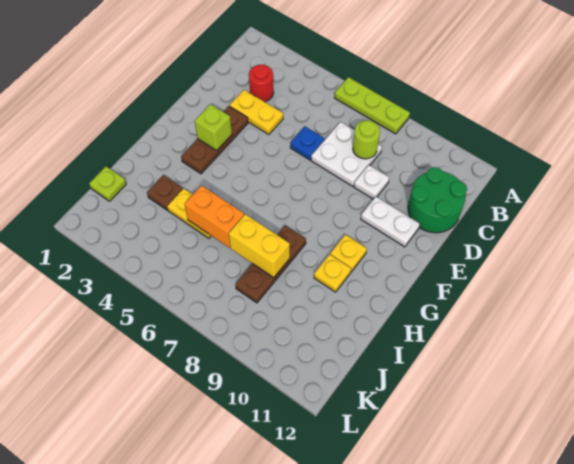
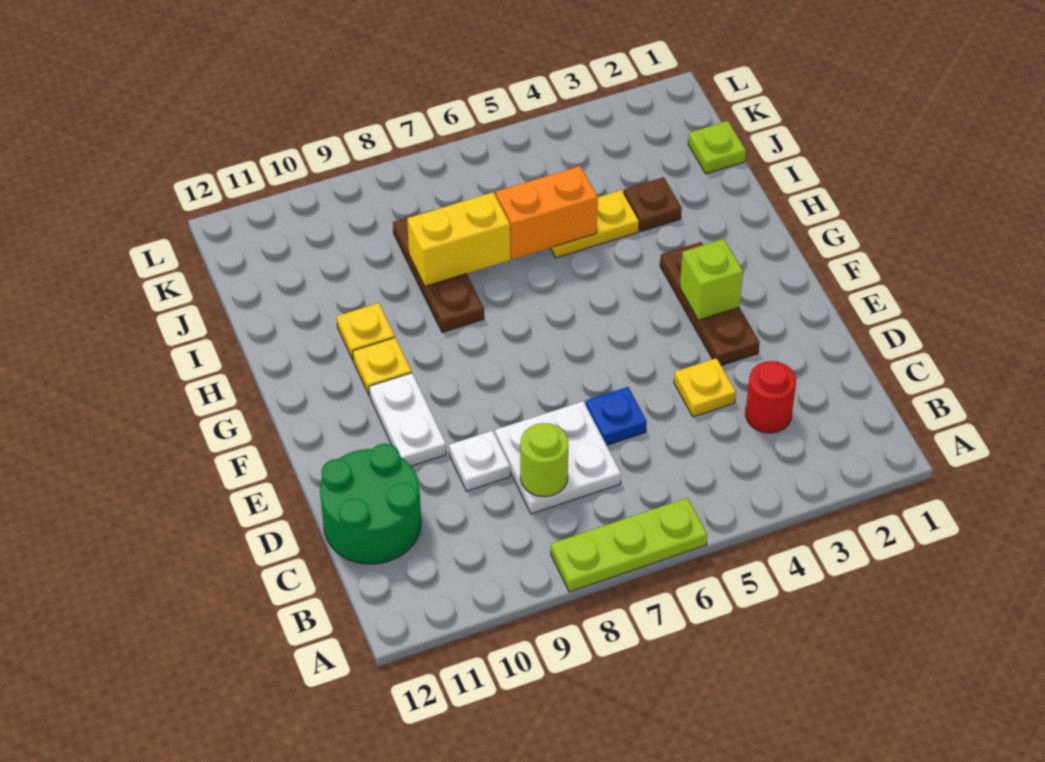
yellow 1x2 plate [230,90,283,135] -> yellow 1x1 plate [674,358,736,417]
white 1x2 plate [361,197,420,247] -> white 1x2 plate turned to [369,373,446,466]

